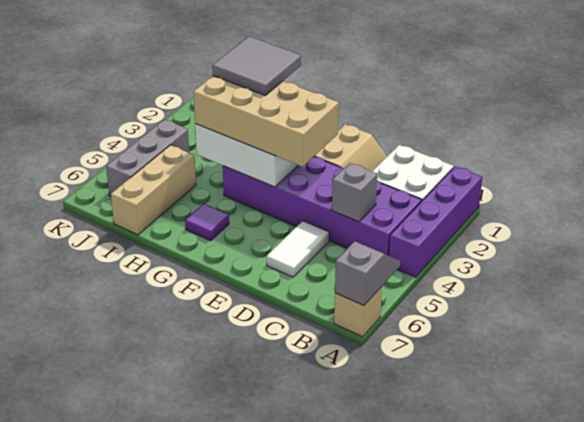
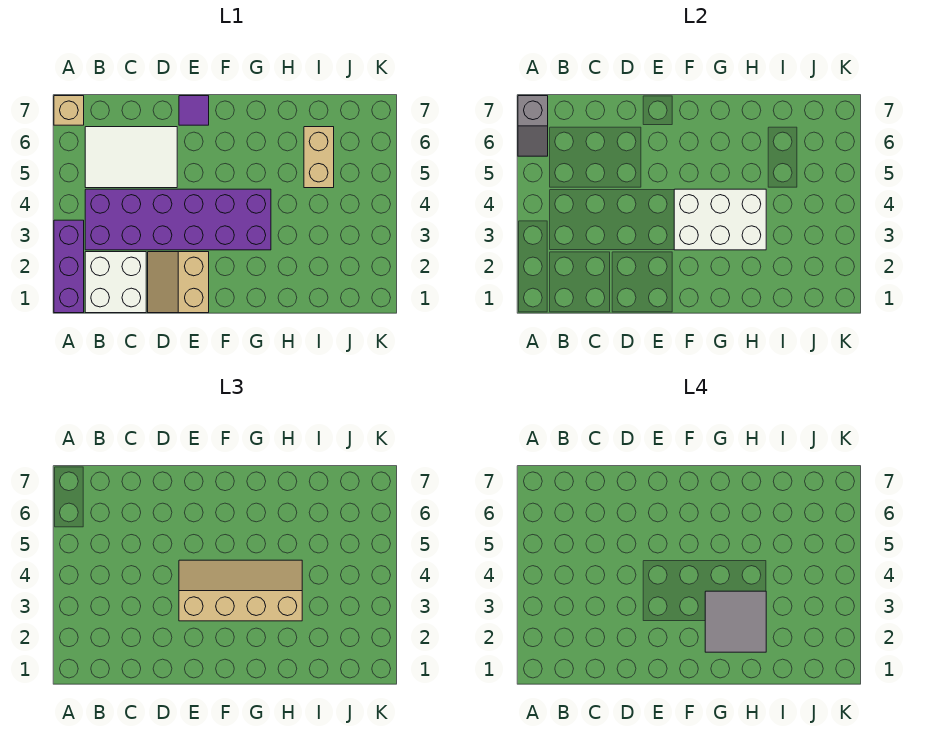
purple 1x4 brick [389,166,482,277] -> purple 1x3 brick [54,220,84,313]
grey 1x1 brick [332,163,377,222] -> none
white 1x2 tile [267,221,329,277] -> white 2x3 tile [85,127,177,188]
tan 2x4 brick [193,76,339,167] -> tan 2x4 slope [179,560,302,621]
purple 1x1 tile [185,204,229,241] -> purple 1x1 tile moved to [179,96,209,125]
tan 1x3 brick [111,145,196,235] -> tan 1x2 brick [304,127,334,188]
grey 1x3 brick [106,119,189,196] -> none

